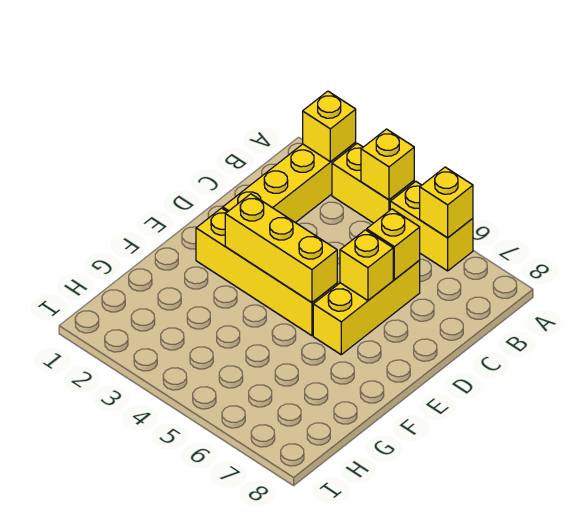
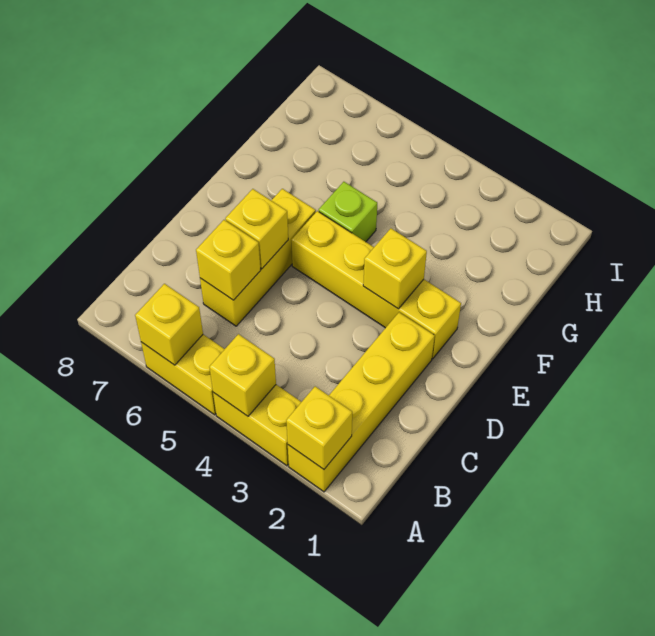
yellow 1x3 brick [225,194,337,302] -> yellow 1x1 brick [363,228,427,309]
none -> lime 1x1 brick [319,182,377,242]

